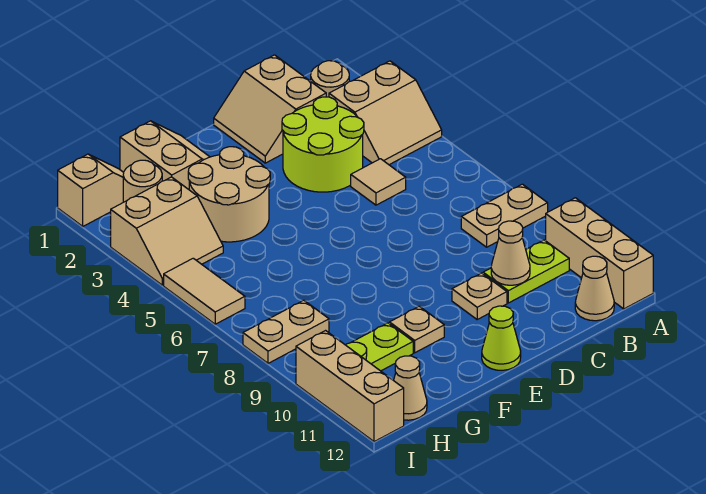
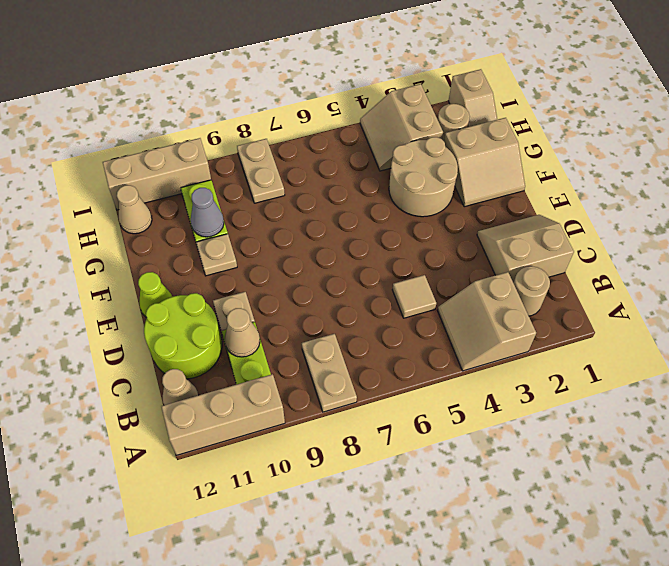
lime 2x2 round brick [282,97,364,192] -> lime 2x2 round brick moved to [144,293,222,379]
none -> grey 1x1 cone [191,188,224,237]
tan 1x2 tile [164,258,245,324] -> none

